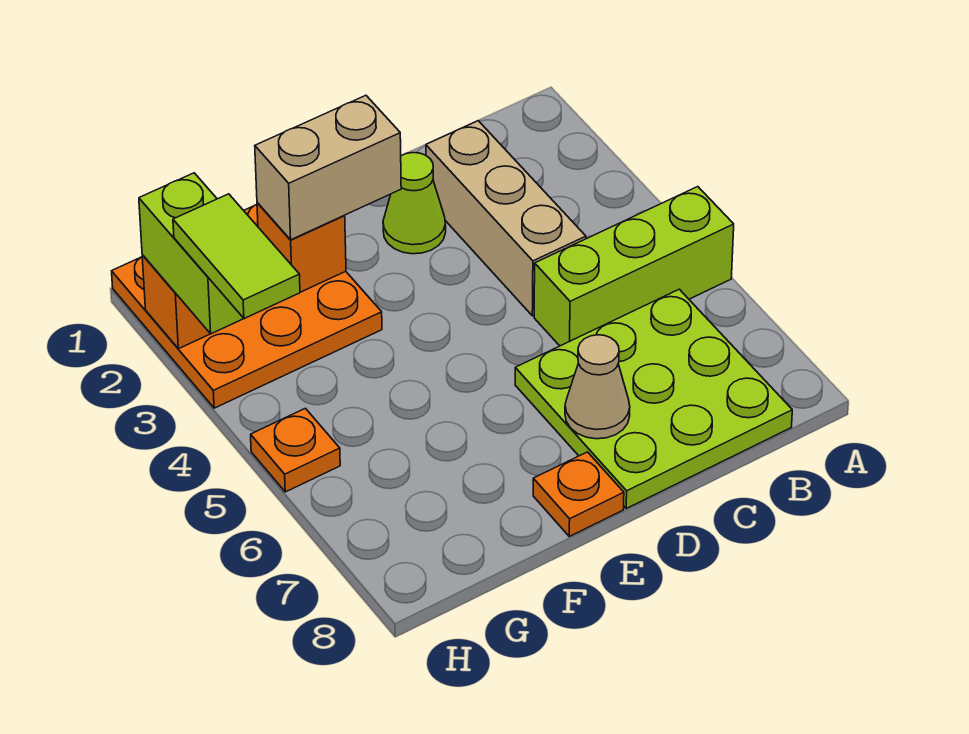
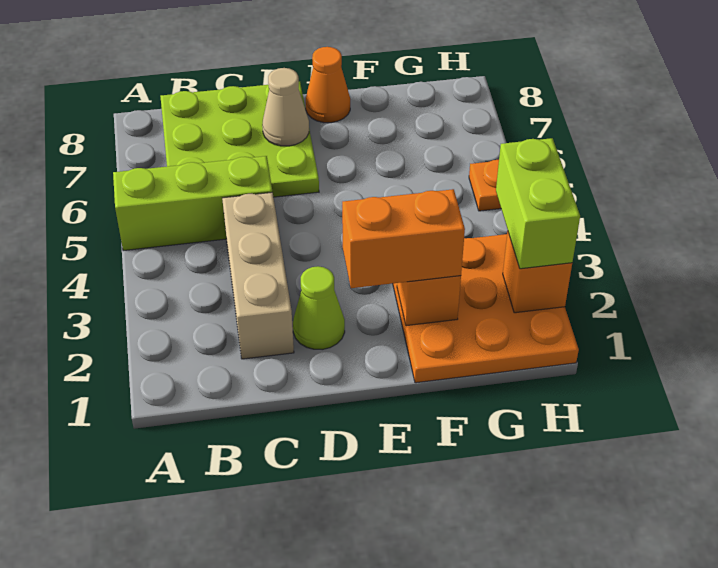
tan 1x2 brick [255,95,401,240] -> orange 1x2 brick [342,189,465,288]
orange 1x1 plate [533,452,624,536] -> orange 1x1 cone [305,47,350,123]
lime 1x2 tile [173,194,300,319] -> none

